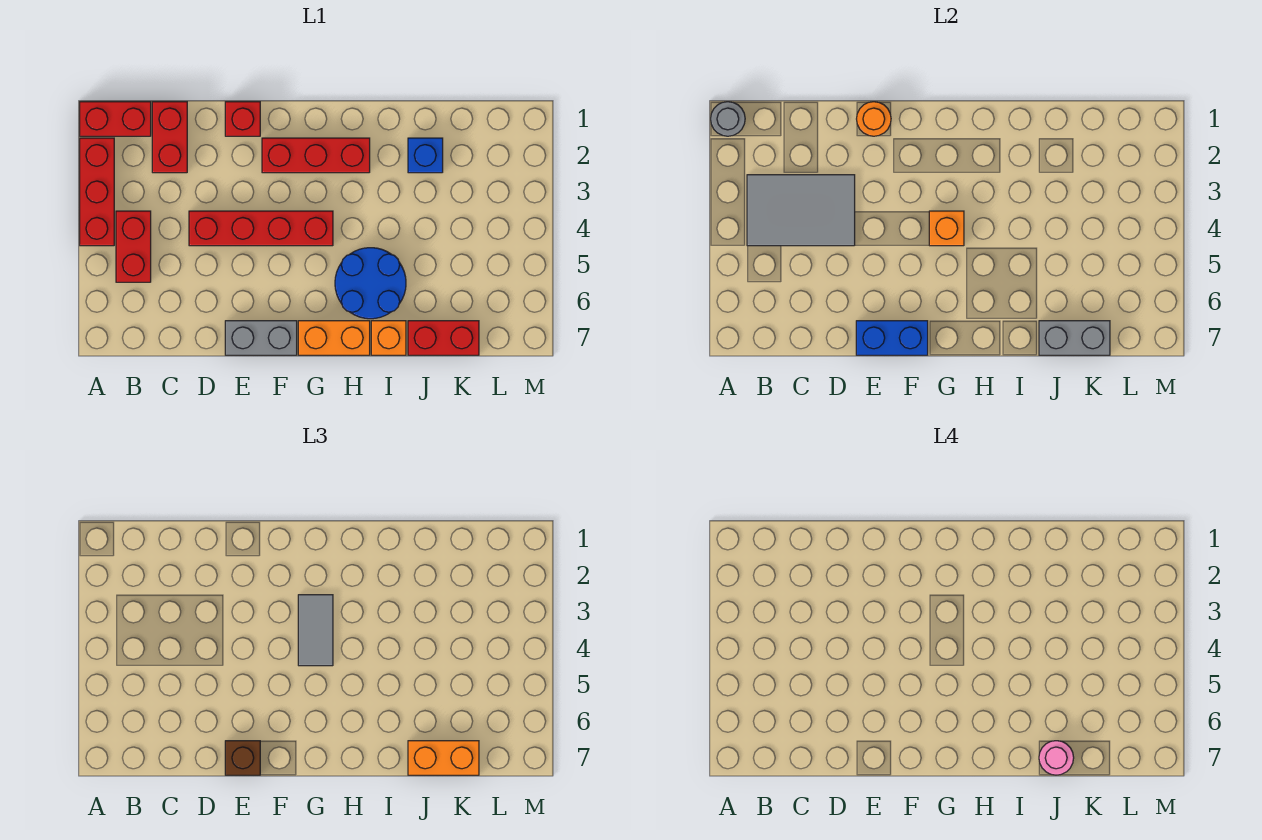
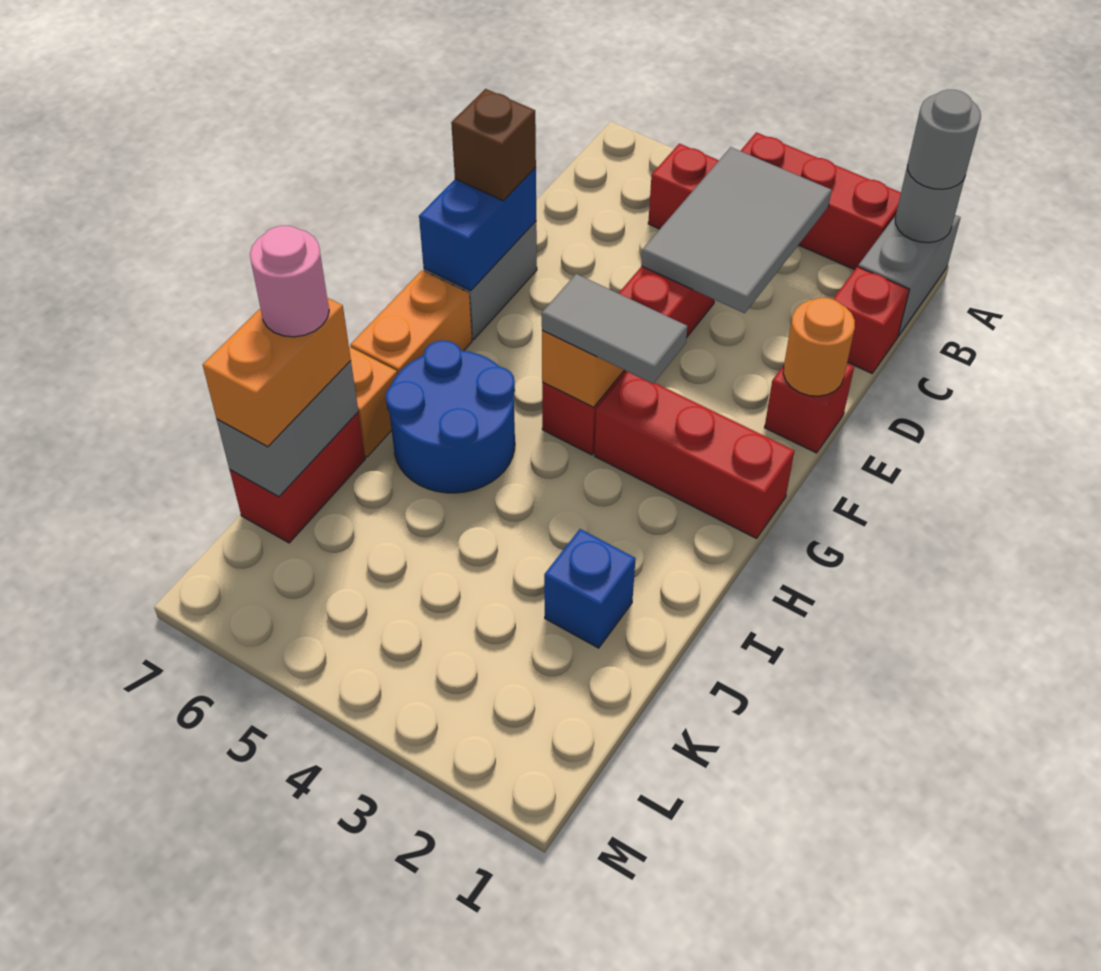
red 1x2 brick [80,102,151,136] -> grey 1x2 brick [858,215,961,336]
none -> grey 1x1 round brick [907,90,981,189]
red 1x2 brick [152,102,187,173] -> red 1x1 brick [833,267,909,373]
red 1x3 brick [262,138,370,173] -> red 1x3 brick turned to [595,372,795,538]

